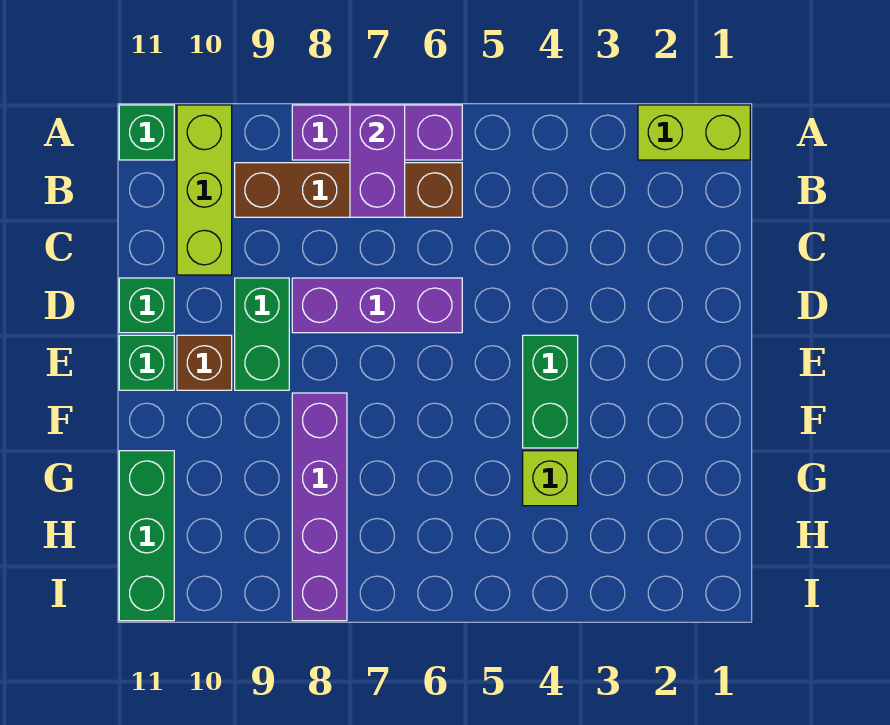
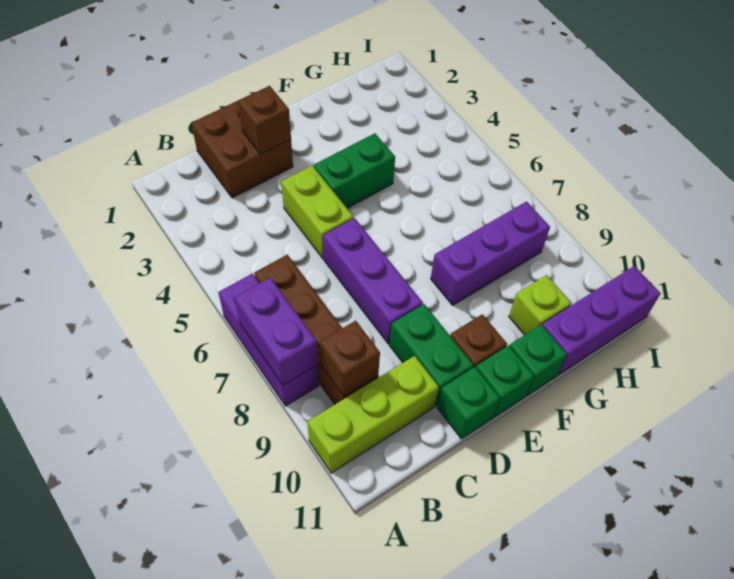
lime 1x2 brick [638,105,750,160] -> lime 1x2 brick moved to [281,166,354,259]
purple 1x2 brick [350,105,405,217] -> purple 1x2 brick turned to [234,278,318,385]
green 1x1 brick [119,105,174,160] -> green 1x1 brick moved to [510,325,567,395]
none -> brown 1x1 brick [320,321,380,396]
none -> brown 2x2 brick [191,101,293,198]
none -> brown 1x1 brick [238,86,291,154]
green 1x2 brick [235,278,289,390] -> green 1x2 brick turned to [390,304,474,406]
purple 1x4 brick [292,393,347,621] -> purple 1x3 brick [431,202,550,305]
lime 1x1 brick [523,451,578,506] -> lime 1x1 brick moved to [509,275,571,335]
green 1x3 brick [119,451,174,621] -> purple 1x3 brick [542,266,661,375]

